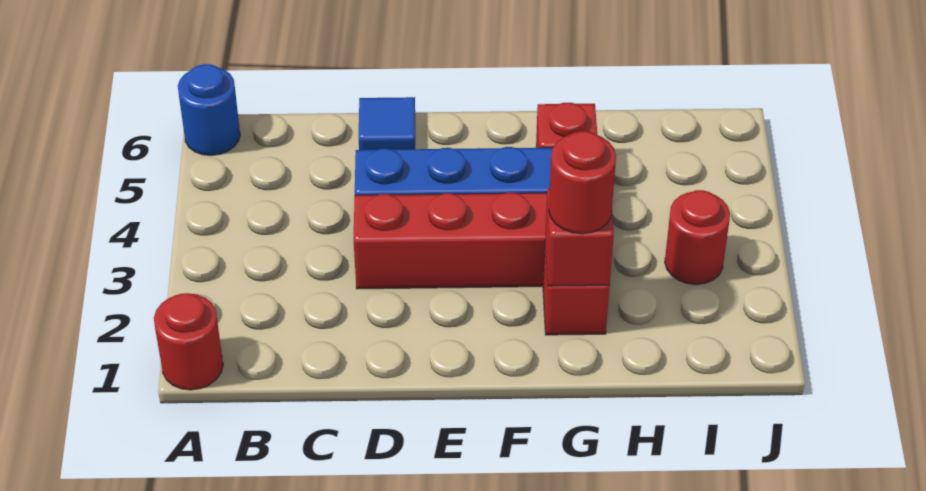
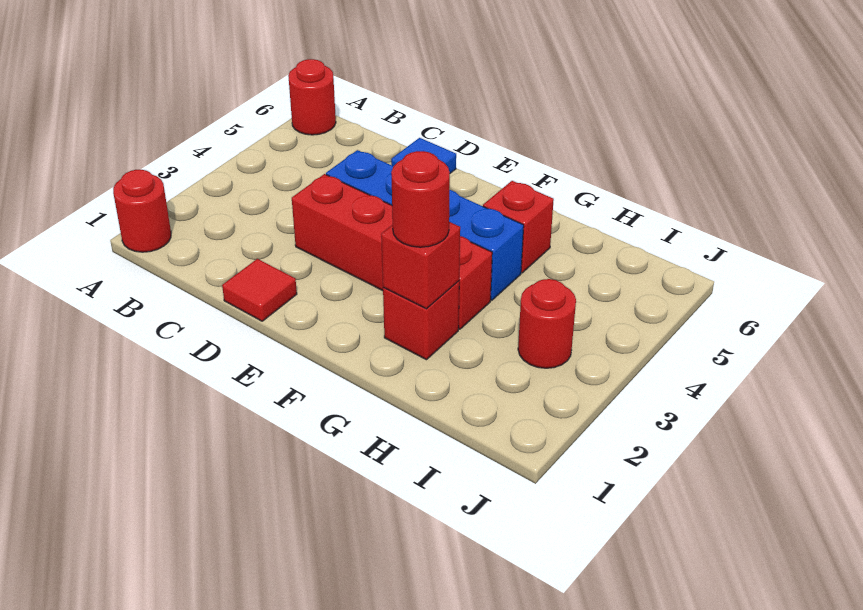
blue 1x1 round brick [178,64,240,156] -> red 1x1 round brick [288,59,336,135]
none -> red 1x1 tile [222,259,297,321]

